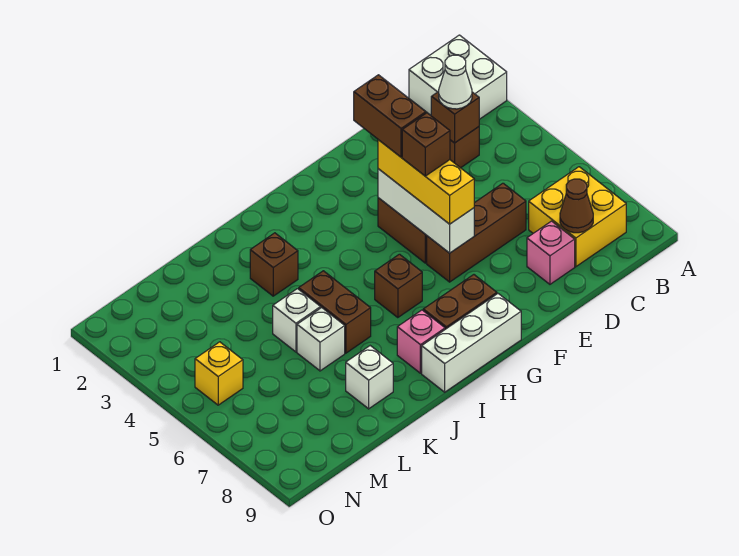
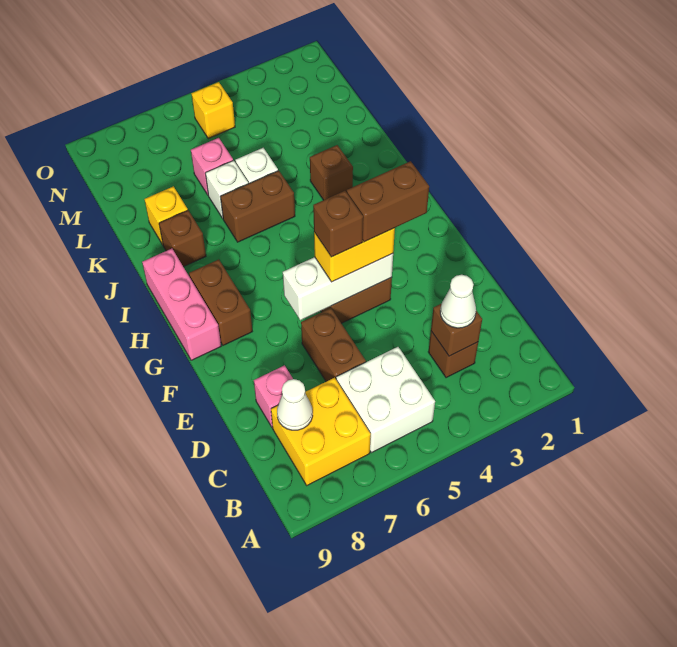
white 2x2 brick [409,35,507,119] -> white 2x2 brick moved to [336,347,435,453]
brown 1x1 cone [560,179,593,233] -> white 1x1 cone [277,379,313,430]
brown 1x3 brick [427,183,526,282] -> brown 1x2 brick [301,308,366,382]
yellow 1x3 brick [378,140,474,224] -> yellow 1x2 brick [314,228,395,282]
white 1x3 brick [422,294,521,392] -> pink 1x3 brick [142,249,221,360]
brown 1x1 brick [375,254,422,318] -> brown 1x1 brick moved to [159,210,206,267]
pink 1x1 brick [397,310,445,373] -> pink 1x1 brick moved to [191,138,233,195]
white 1x1 brick [346,346,393,409] -> yellow 1x1 brick [145,186,188,245]

